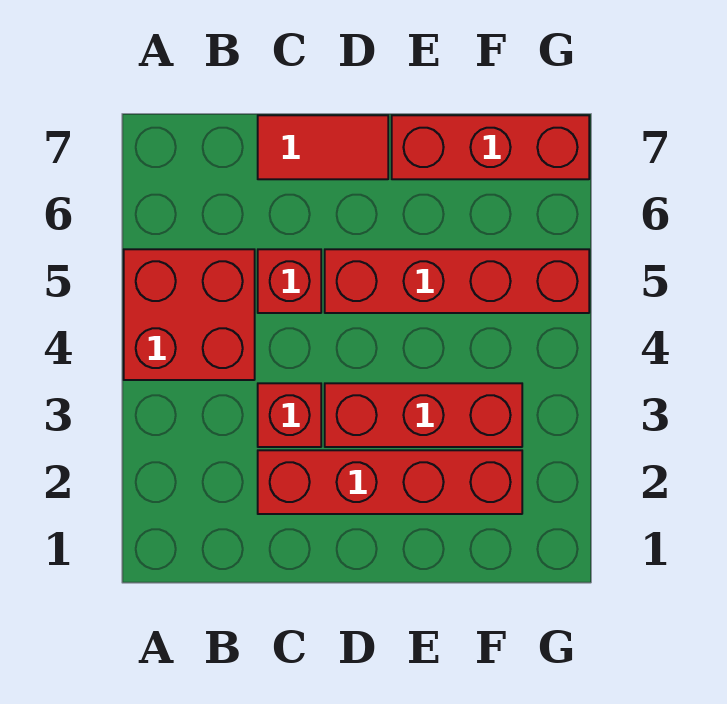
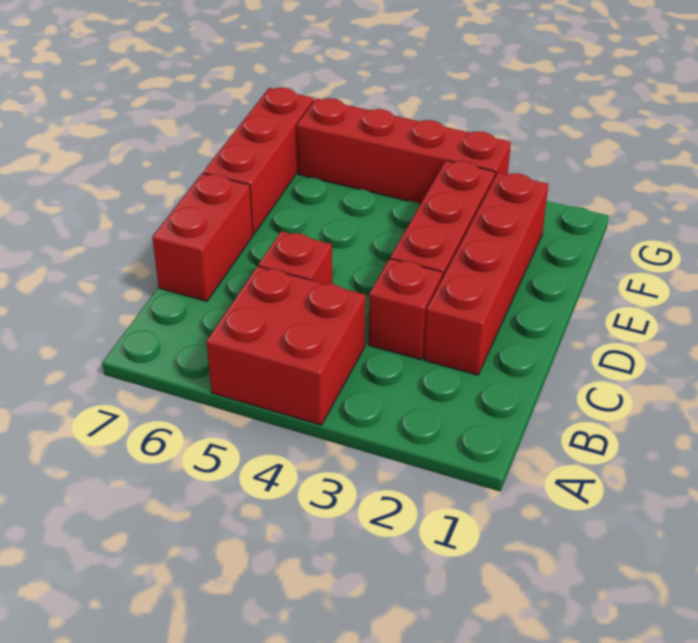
red 1x2 tile [258,115,388,179] -> red 1x2 brick [152,173,253,301]
red 1x4 brick [325,249,589,313] -> red 1x4 brick turned to [297,98,511,204]

